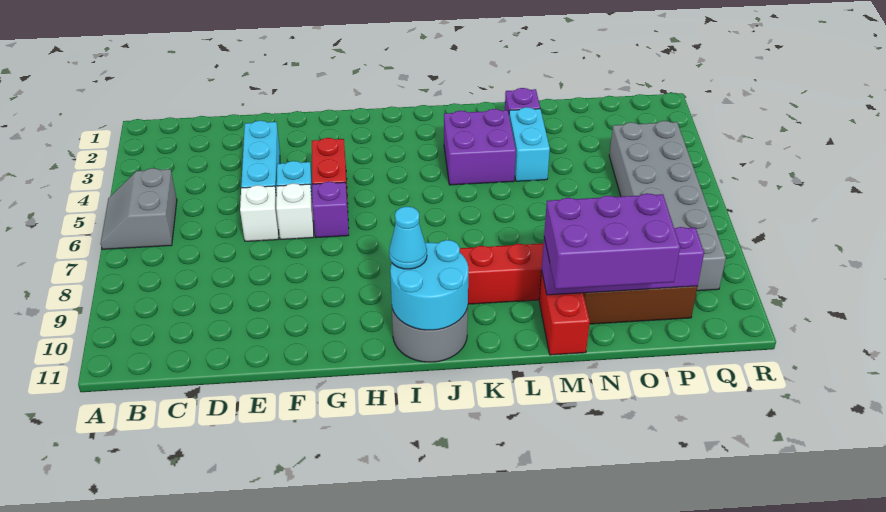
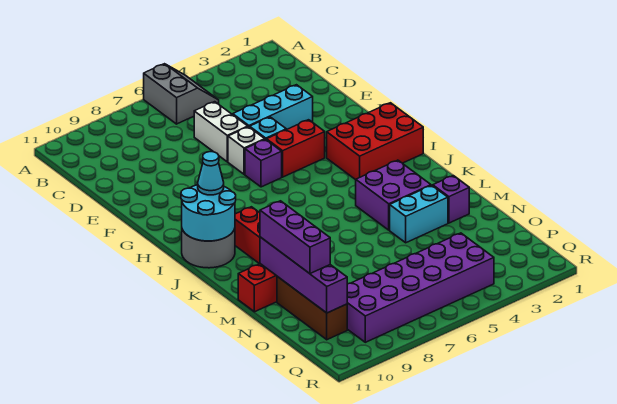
grey 2x2 slope [101,168,177,249] -> grey 2x2 slope turned to [144,64,219,124]
white 1x1 brick [240,185,279,241] -> white 1x2 brick [194,102,248,162]
none -> red 2x3 brick [327,103,423,180]
purple 2x3 brick [544,193,680,289] -> purple 1x3 brick [260,201,330,274]
grey 2x6 brick [609,121,726,291] -> purple 2x6 brick [347,233,494,342]

